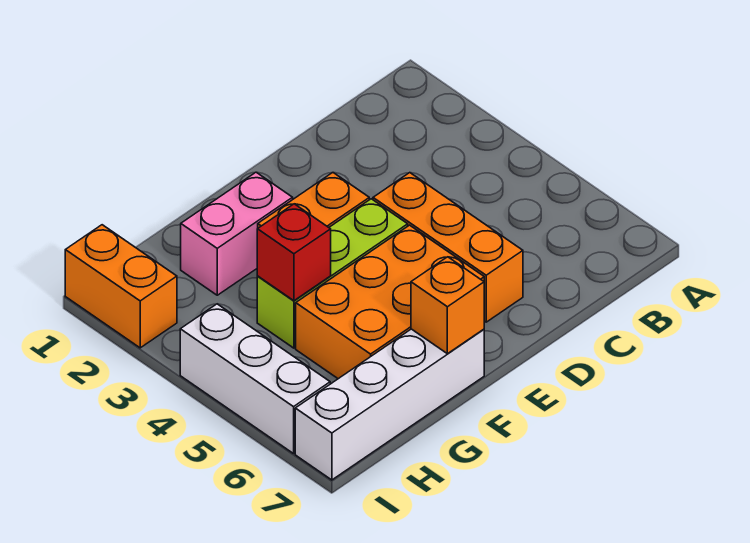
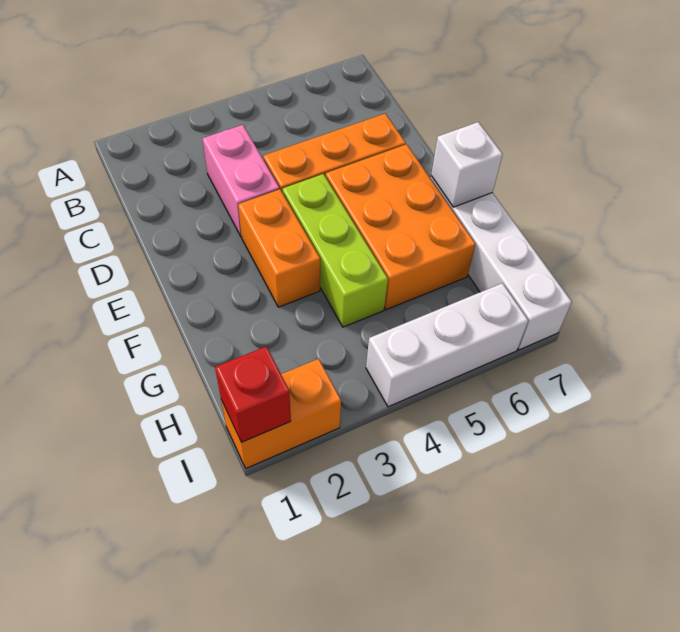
pink 1x2 brick [181,172,293,295] -> pink 1x2 brick moved to [202,125,279,237]
orange 1x1 brick [411,257,484,354] -> white 1x1 brick [431,122,503,207]
red 1x1 brick [257,204,331,301] -> red 1x1 brick moved to [215,346,291,442]

